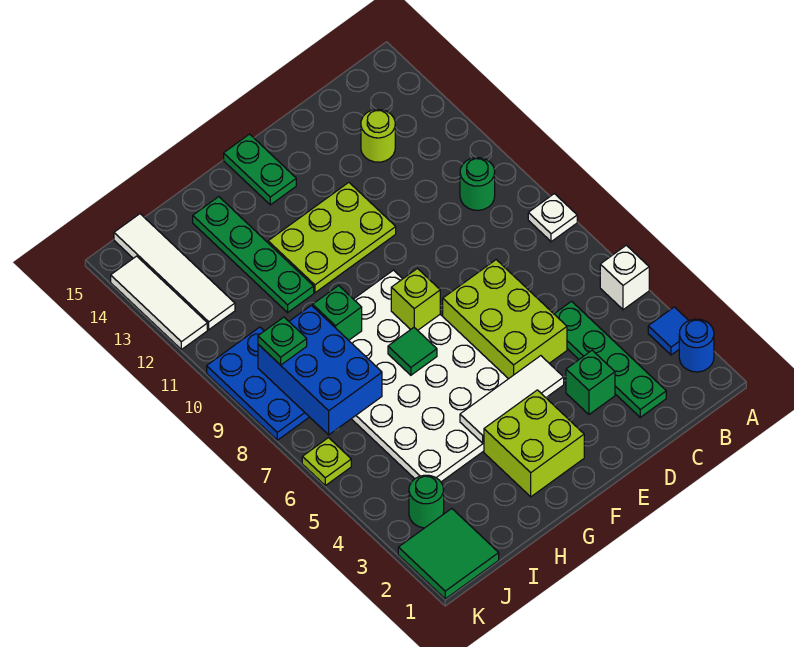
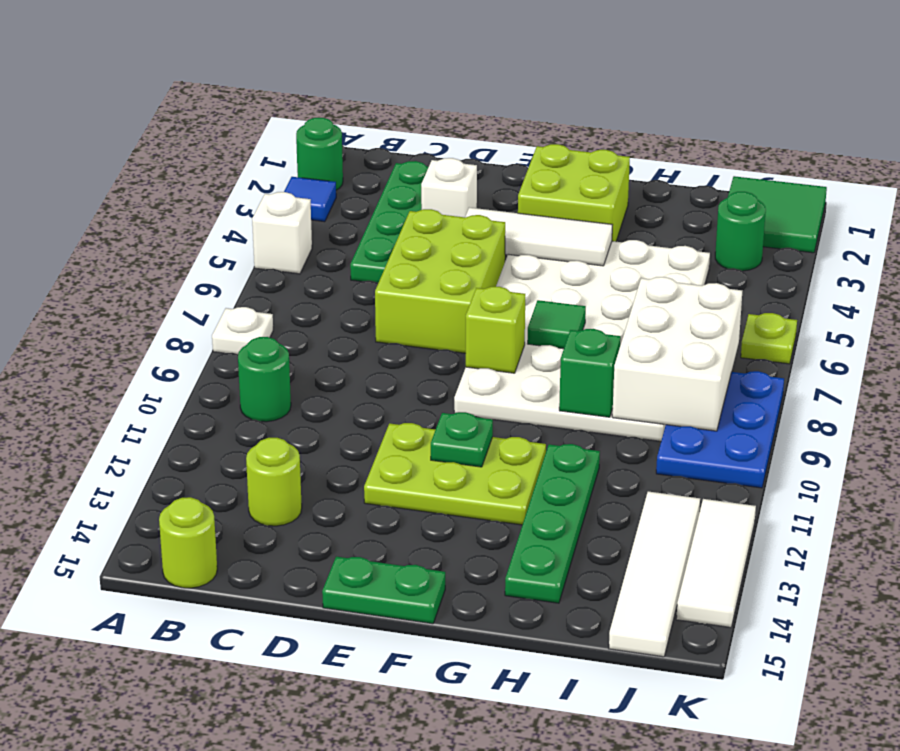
blue 1x1 round brick [679,319,714,372] -> green 1x1 round brick [296,118,343,190]
none -> lime 1x1 round brick [159,497,217,588]
green 1x1 brick [566,350,615,414] -> white 1x1 brick [421,158,477,217]
green 1x2 plate [224,134,296,205] -> green 1x2 plate turned to [322,557,445,624]
blue 2x3 brick [258,305,382,435] -> white 2x3 brick [612,277,742,431]
green 1x1 plate [258,317,307,365] -> green 1x1 plate moved to [431,412,493,467]

